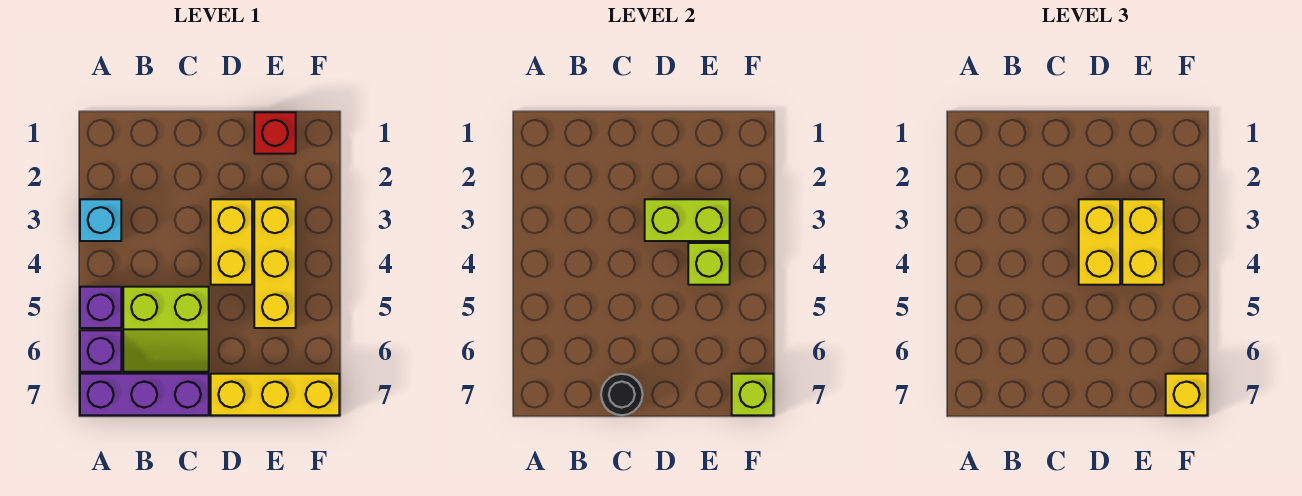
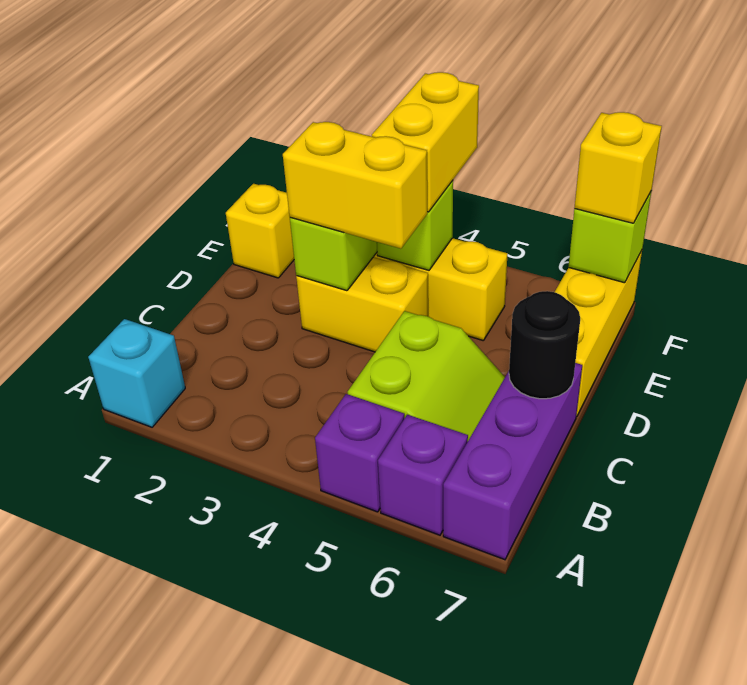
cyan 1x1 brick [80,199,121,241] -> cyan 1x1 brick moved to [88,319,185,427]
red 1x1 brick [254,112,296,154] -> yellow 1x1 brick [226,184,294,278]
yellow 1x2 brick [1122,199,1164,285] -> yellow 1x2 brick turned to [372,72,479,212]

